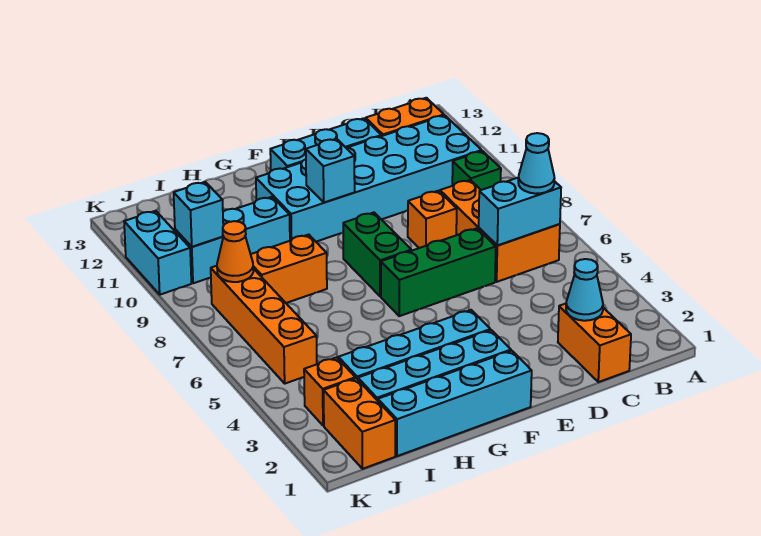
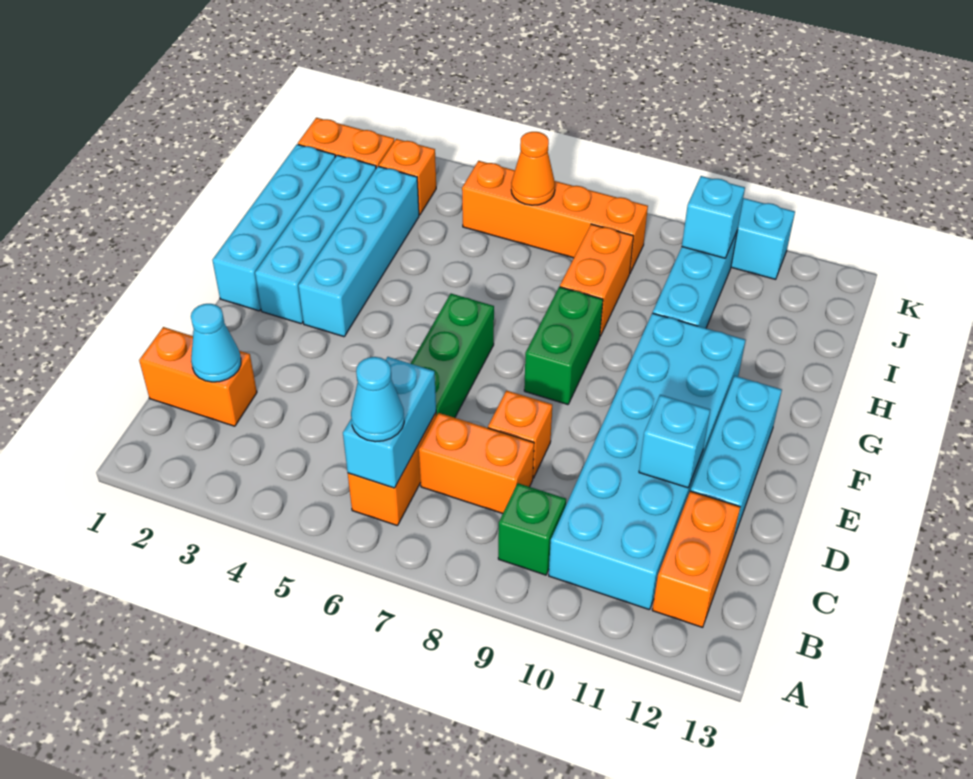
green 1x2 brick [343,213,411,296] -> green 1x2 brick turned to [524,287,603,405]
cyan 1x1 brick [306,139,355,203] -> cyan 1x1 brick moved to [639,395,710,488]
orange 1x1 cone [217,221,253,282] -> orange 1x1 cone moved to [511,132,555,205]

